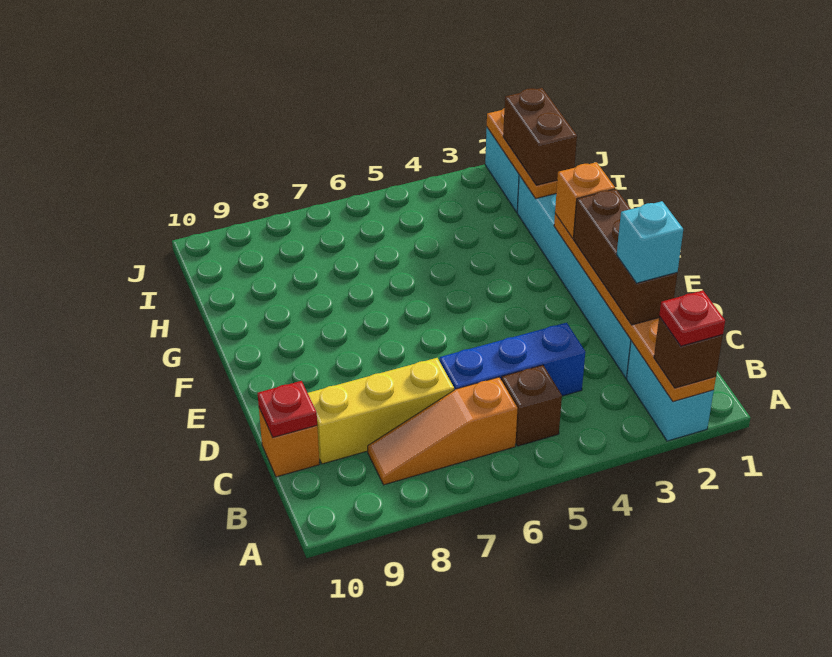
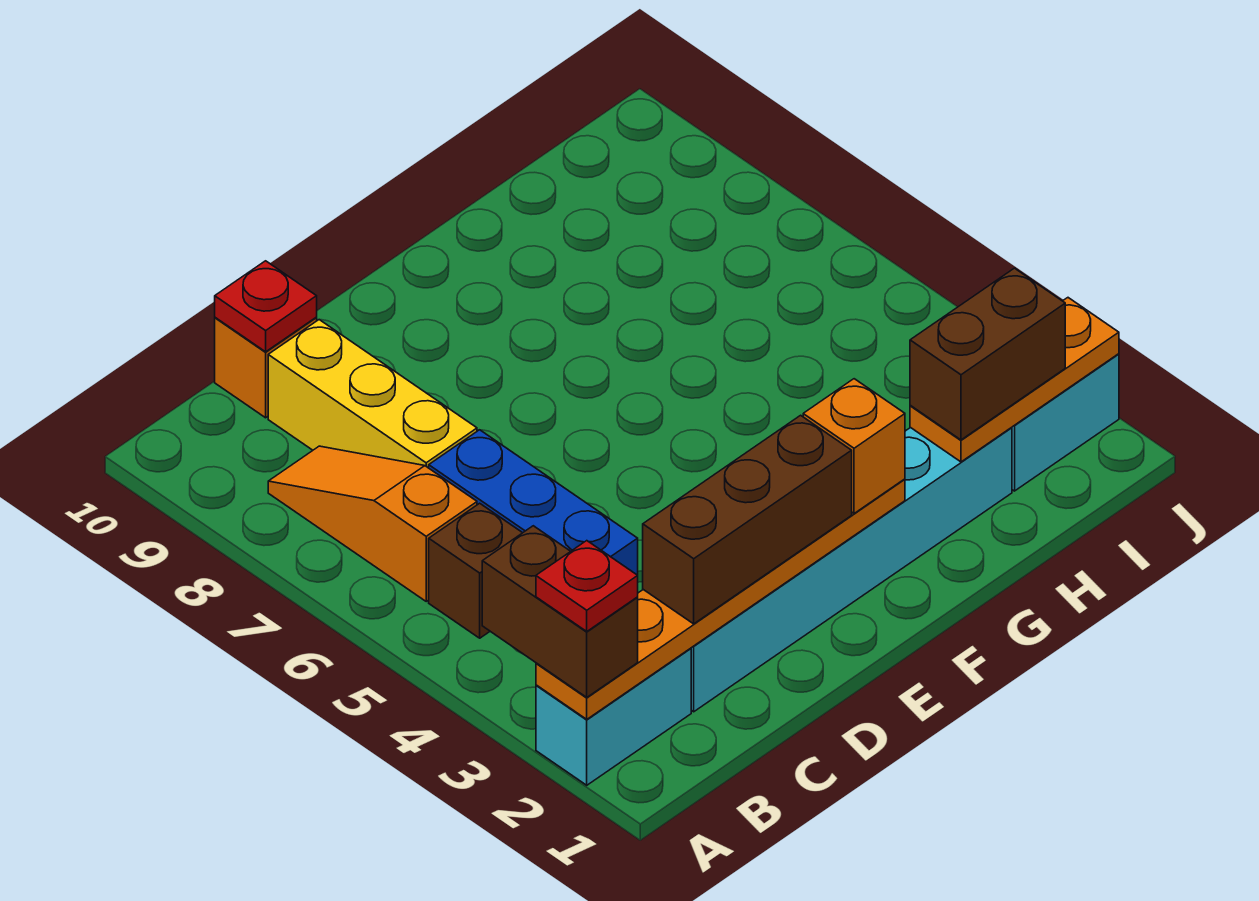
brown 1x1 brick [654,316,723,388] -> brown 1x2 brick [482,526,638,697]
cyan 1x1 brick [617,201,683,283] -> none

